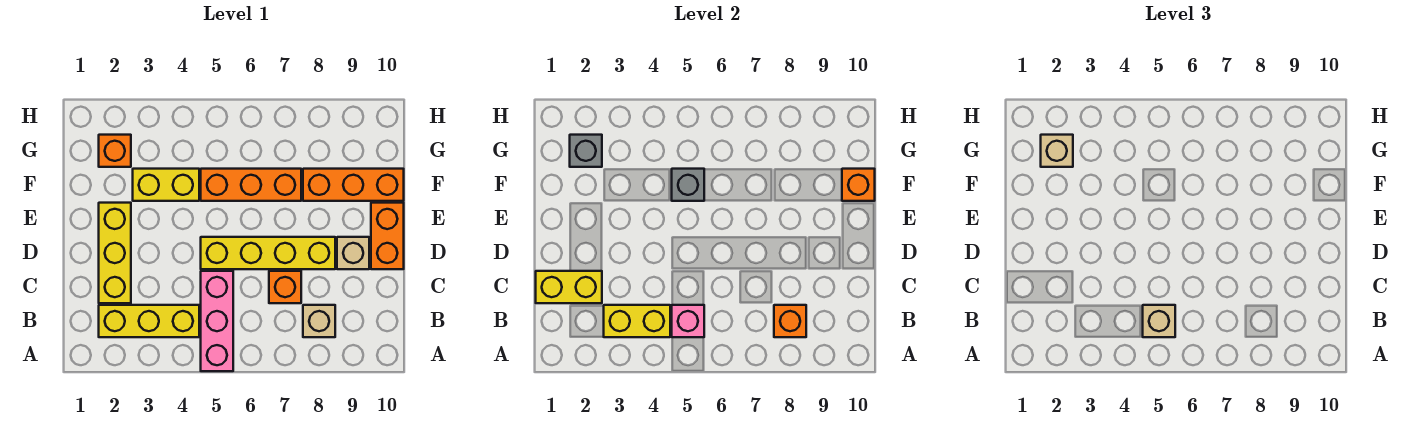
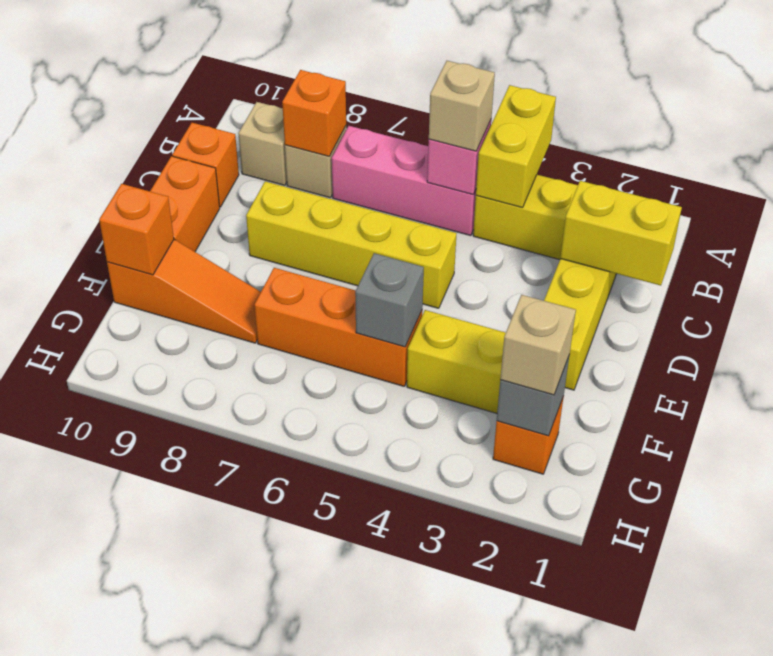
pink 1x3 brick [201,271,233,371] -> pink 1x3 brick turned to [332,126,476,236]
yellow 1x2 brick [604,305,670,337] -> yellow 1x2 brick turned to [476,85,556,208]
orange 1x1 brick [269,271,301,303] -> orange 1x1 brick moved to [172,123,239,207]
tan 1x1 brick [337,237,369,269] -> tan 1x1 brick moved to [238,102,287,185]
orange 1x3 brick [303,169,404,201] -> orange 1x3 slope [107,240,261,343]

